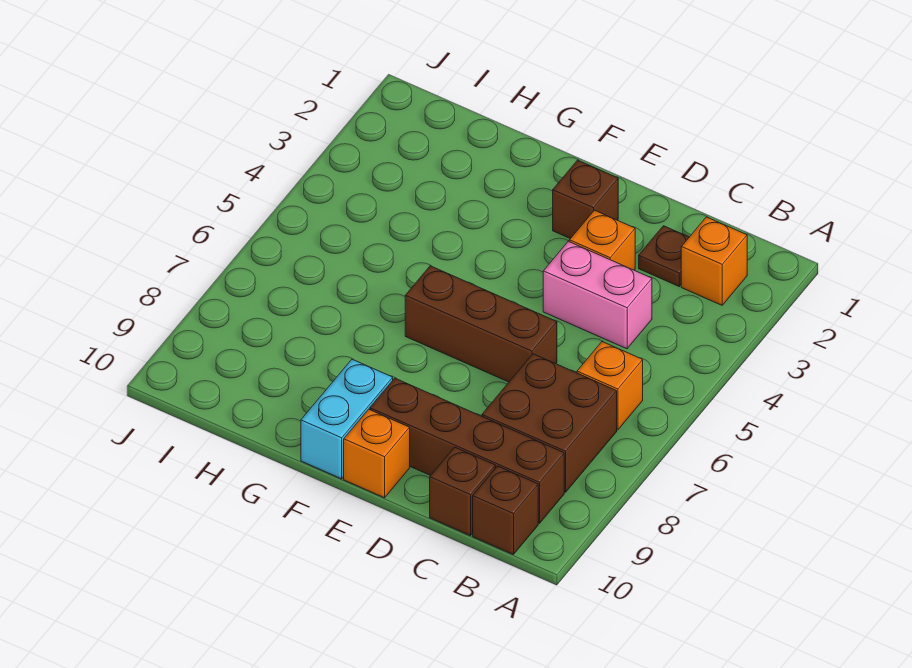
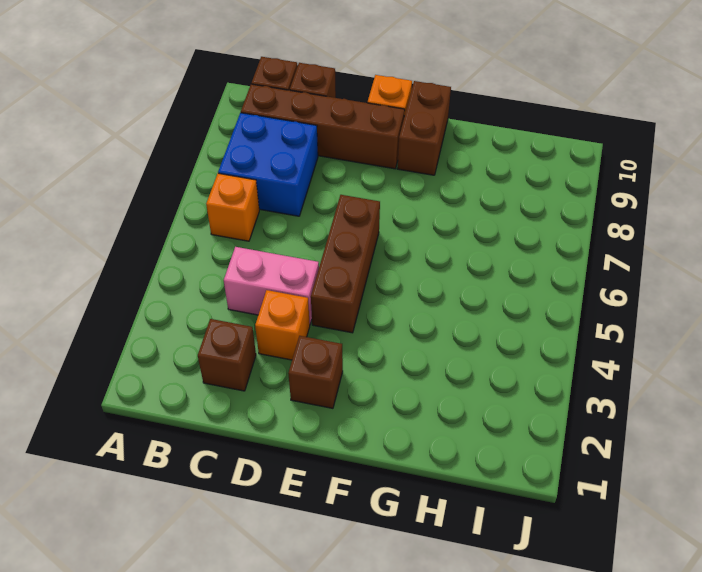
orange 1x1 brick [681,217,747,305] -> none
brown 2x2 brick [482,354,617,492] -> blue 2x2 brick [218,113,318,216]
brown 1x1 plate [639,226,689,286] -> brown 1x1 brick [198,319,256,391]
brown 1x3 brick [405,266,557,382] -> brown 1x3 brick turned to [311,195,380,333]
cyan 1x2 brick [301,359,393,479] -> brown 1x2 brick [397,81,451,175]

